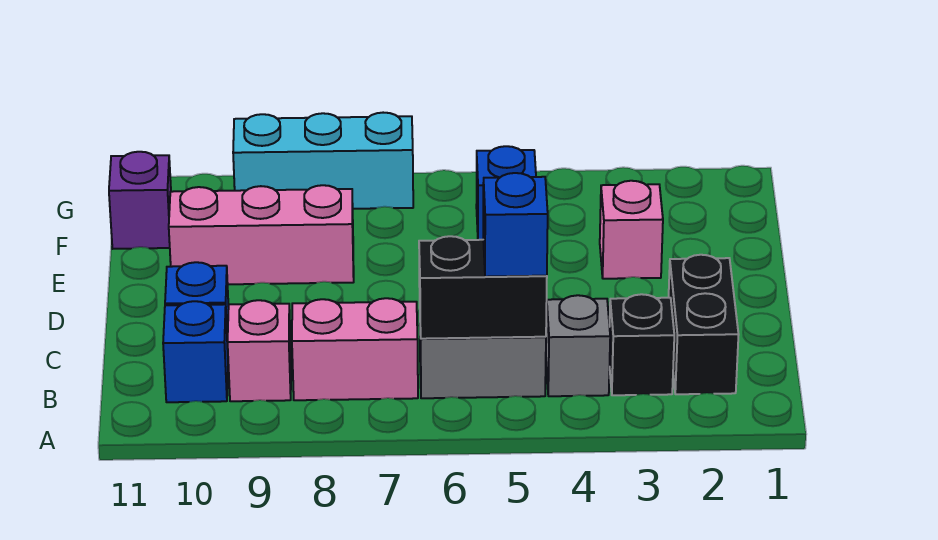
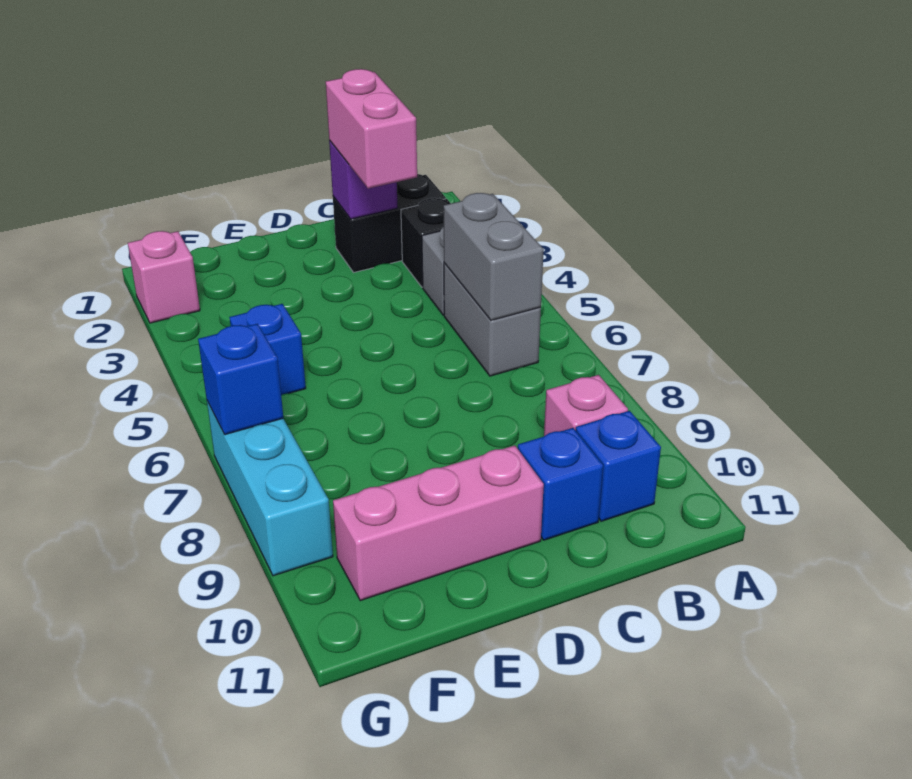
black 1x2 brick [419,236,547,339] -> grey 1x2 brick [444,193,544,320]
blue 1x1 brick [483,173,548,277] -> blue 1x1 brick moved to [198,324,283,435]
pink 1x2 brick [292,298,418,400] -> pink 1x2 brick moved to [326,69,417,189]
pink 1x1 brick [600,181,663,279] -> pink 1x1 brick moved to [128,231,200,323]
pink 1x3 brick [169,185,354,284] -> pink 1x3 brick turned to [333,445,544,601]
purple 1x1 brick [109,152,171,249] -> purple 1x1 brick moved to [329,141,398,219]

